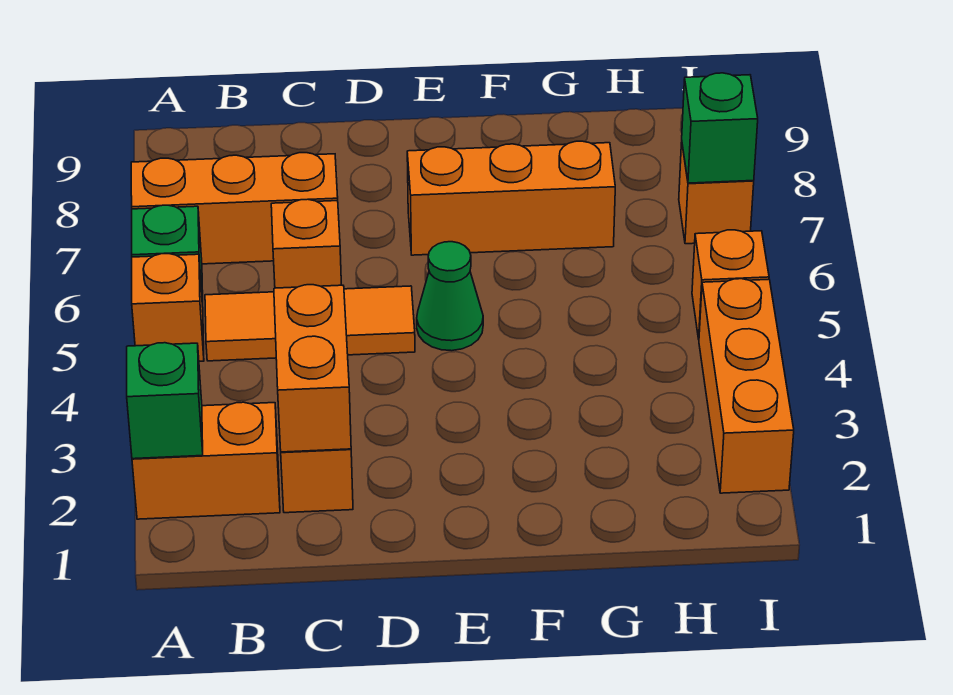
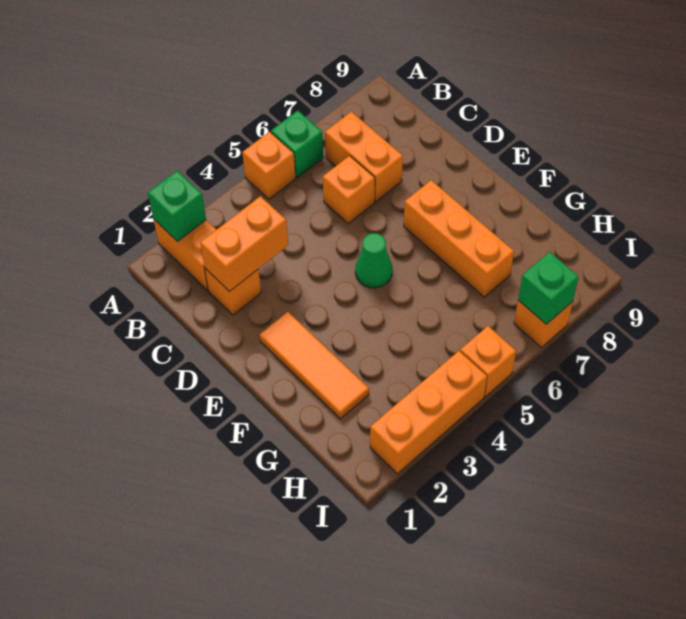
orange 1x3 brick [131,153,338,264] -> orange 1x2 brick [325,112,403,202]
orange 1x3 tile [205,286,415,361] -> orange 1x3 tile moved to [260,312,369,419]

